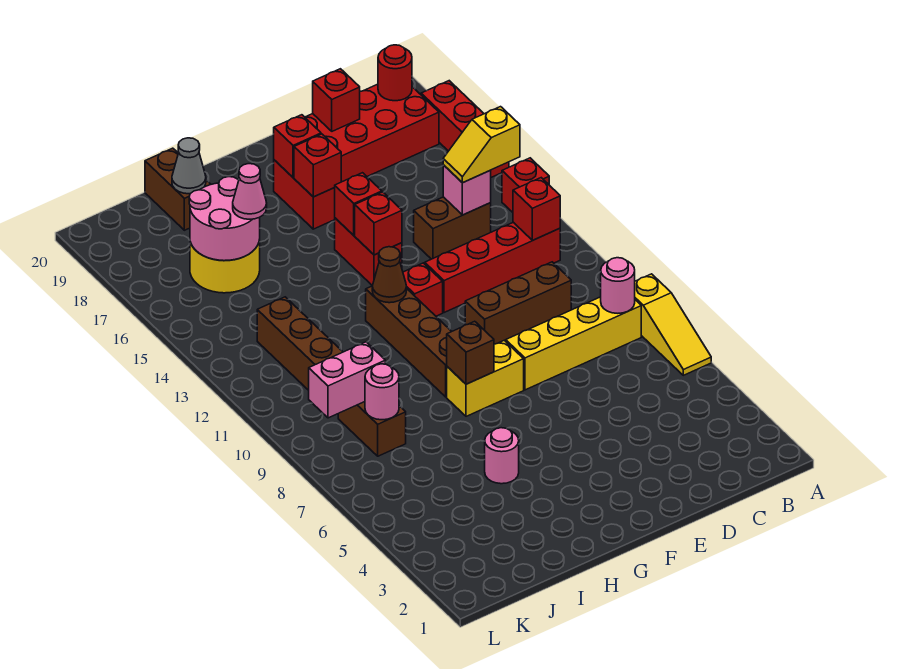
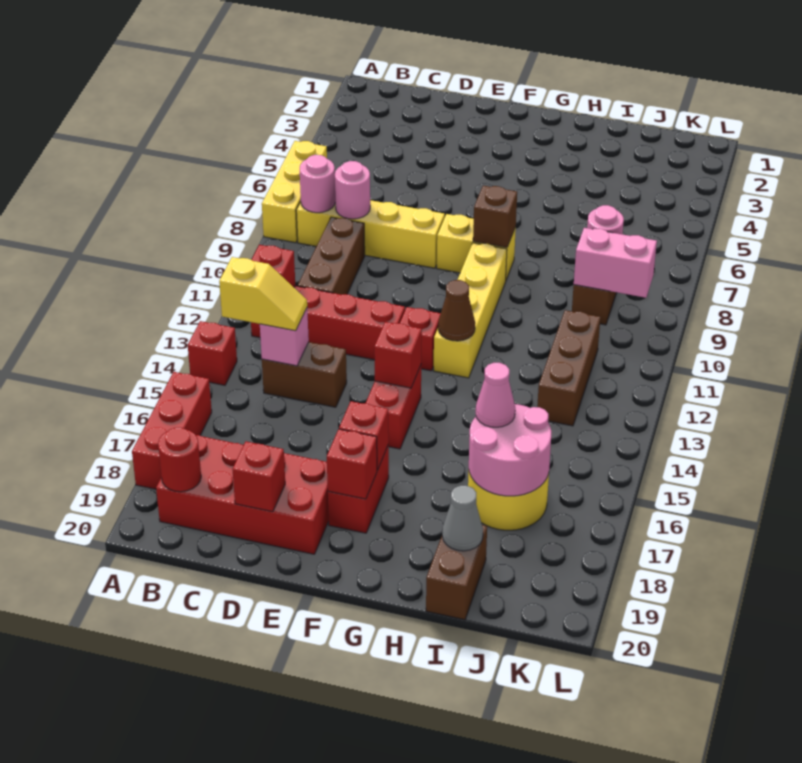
yellow 1x3 slope [635,274,711,375] -> yellow 1x3 brick [262,141,327,243]
brown 1x3 brick [465,262,571,344] -> brown 1x3 brick turned to [298,217,365,295]
red 1x1 brick [334,173,382,235] -> none
brown 1x4 brick [366,286,452,397] -> yellow 1x4 brick [434,243,507,378]
pink 1x1 round brick [485,428,519,484] -> pink 1x1 round brick moved to [335,161,370,219]

